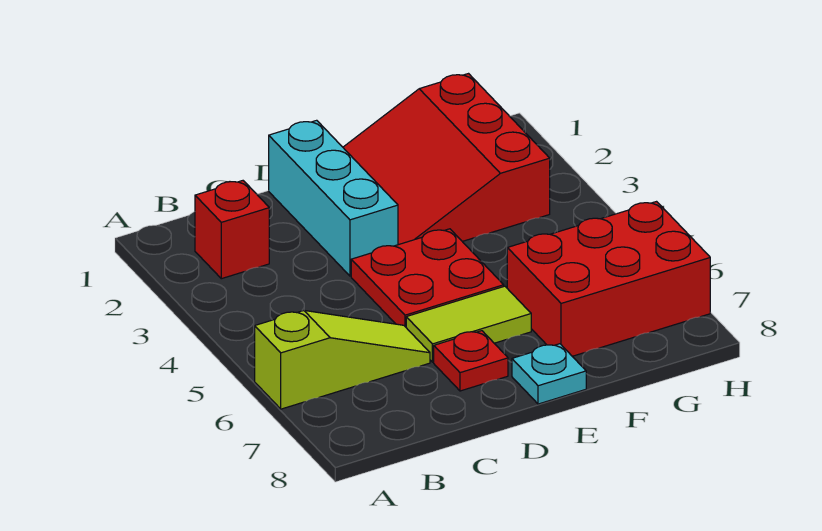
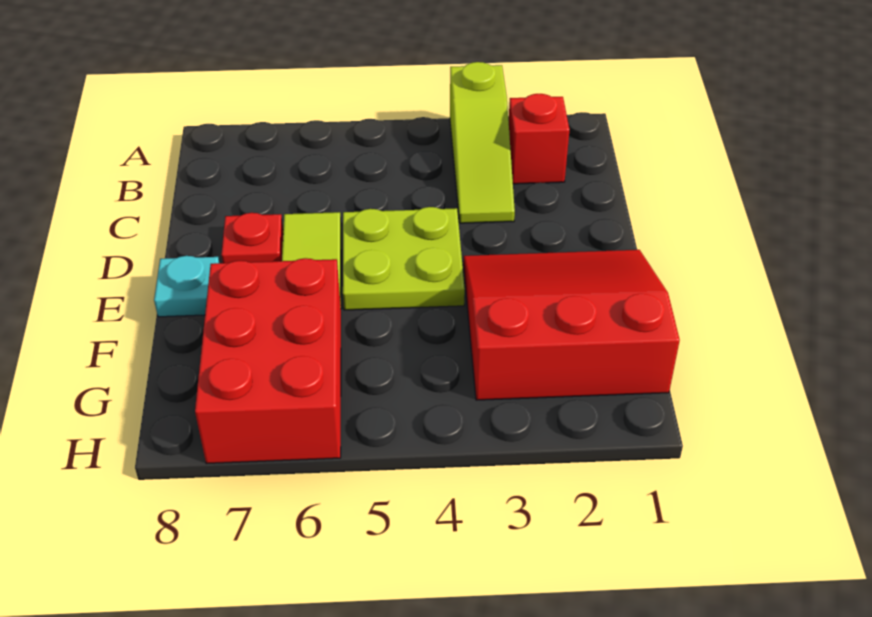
lime 1x3 slope [255,310,430,409] -> lime 1x3 slope moved to [450,62,515,223]
cyan 1x3 brick [269,120,398,276] -> none
red 2x2 plate [351,229,504,327] -> lime 2x2 plate [343,207,465,310]

